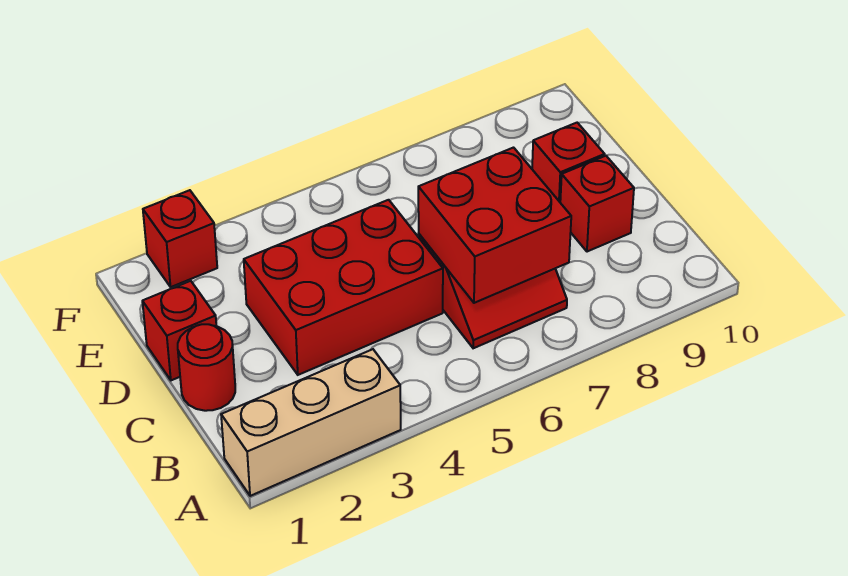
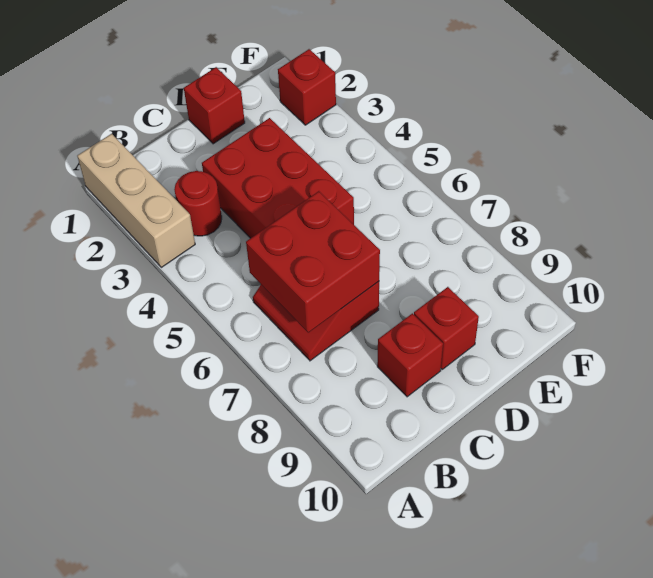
red 1x1 round brick [178,324,235,411] -> red 1x1 round brick moved to [174,171,222,236]

